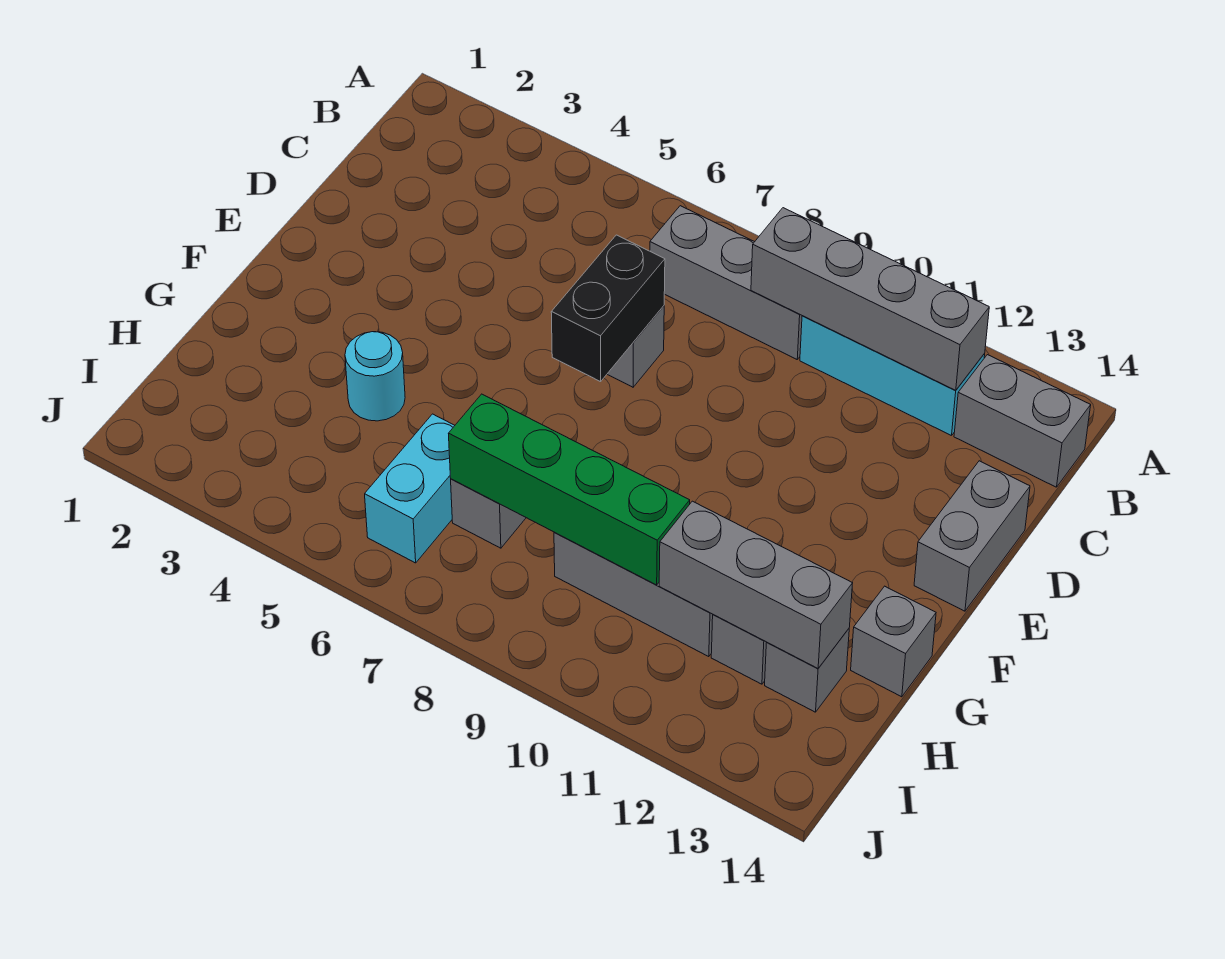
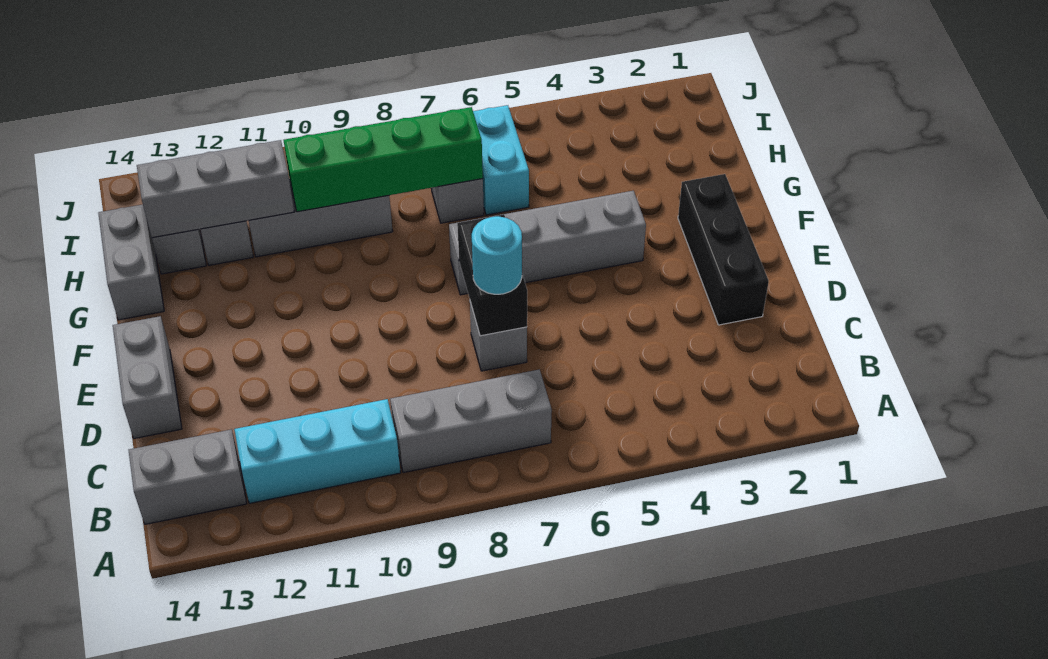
grey 1x4 brick [751,208,989,390] -> grey 1x4 brick moved to [449,191,646,295]
none -> black 1x3 brick [678,174,769,325]
cyan 1x1 round brick [345,332,405,421] -> cyan 1x1 round brick moved to [472,216,522,294]
grey 1x1 brick [851,586,936,697] -> grey 1x2 brick [98,204,164,320]

